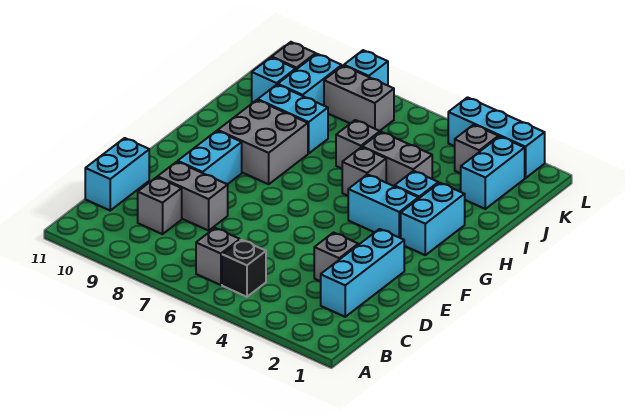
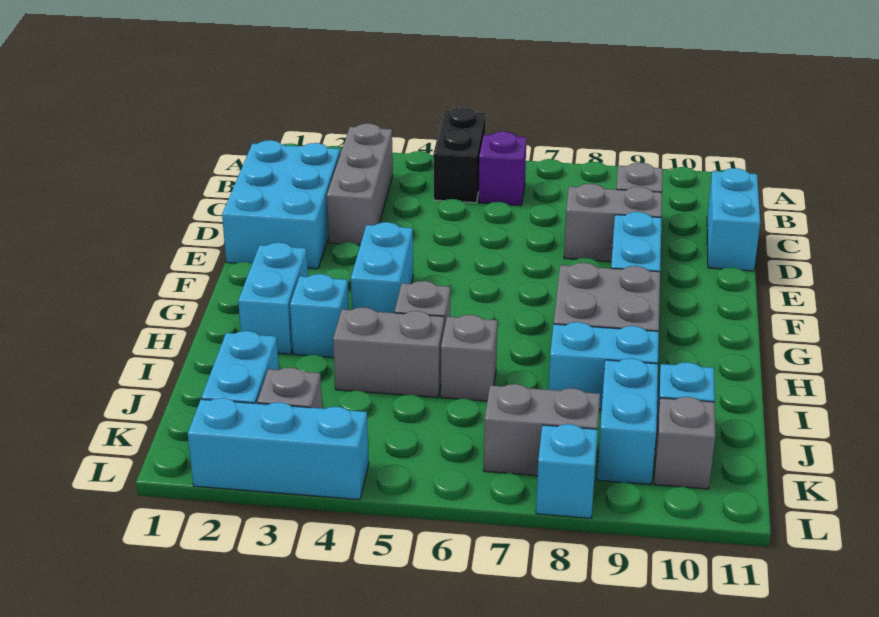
black 1x1 brick [222,240,266,297] -> black 1x2 brick [433,107,486,203]
grey 1x1 brick [196,228,240,285] -> purple 1x1 brick [479,131,527,206]
cyan 1x3 brick [321,229,404,317] -> cyan 2x3 brick [222,140,340,269]
grey 1x1 brick [314,233,358,281] -> grey 1x3 brick [327,123,393,245]
cyan 1x2 brick [348,175,418,238] -> cyan 1x2 brick turned to [351,222,413,313]

